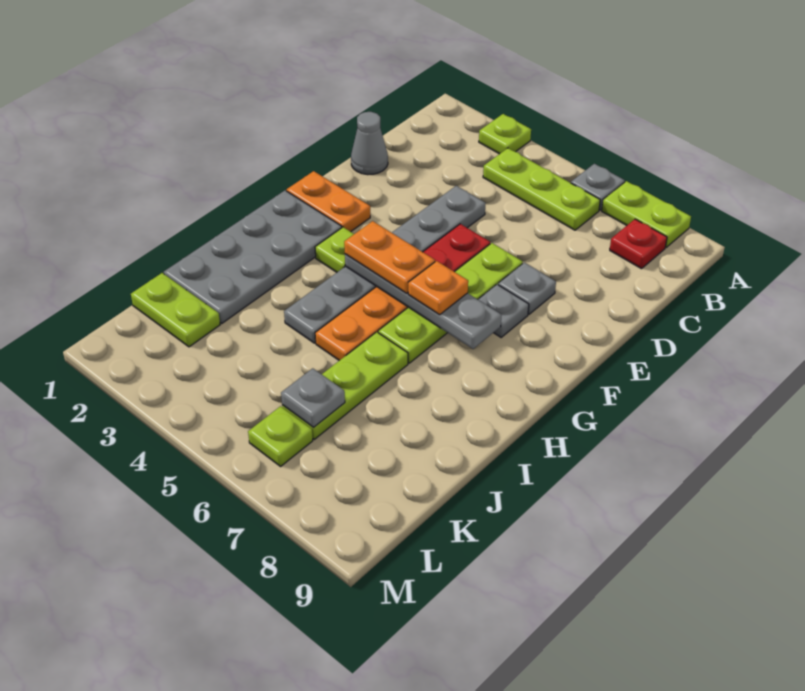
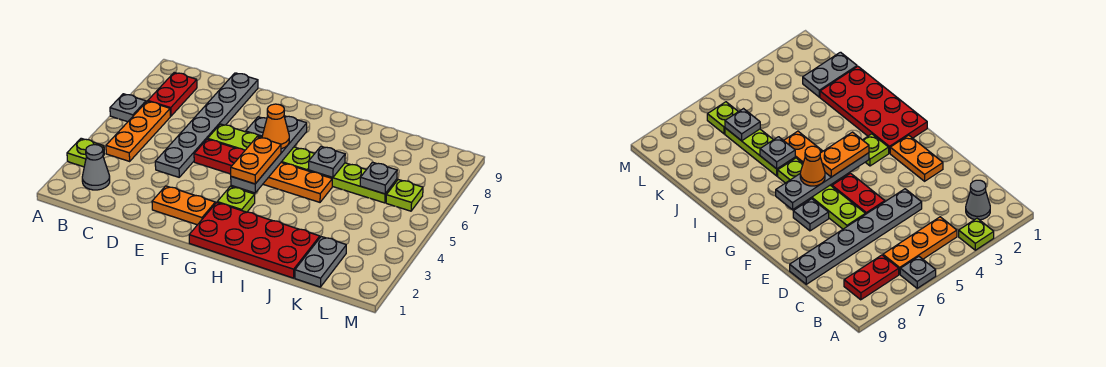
lime 1x2 plate [602,181,691,247] -> none
lime 1x3 plate [483,148,600,230] -> orange 1x3 plate [106,101,170,161]
red 1x1 plate [610,219,667,269] -> red 1x2 plate [148,73,197,116]
grey 1x1 cone [351,112,388,175] -> grey 1x1 cone moved to [82,145,110,190]
grey 1x6 plate [284,186,486,343] -> grey 1x6 plate turned to [155,73,258,177]
grey 1x1 plate [498,262,556,314] -> grey 1x1 plate moved to [309,146,345,178]
orange 1x2 plate [287,171,370,232] -> orange 1x2 plate turned to [152,186,215,225]
grey 2x4 plate [164,190,342,323] -> red 2x4 plate [189,203,320,278]
orange 1x1 plate [408,261,468,315] -> orange 1x1 cone [262,104,289,149]
lime 1x2 plate [131,273,220,347] -> grey 1x2 plate [295,237,346,287]

